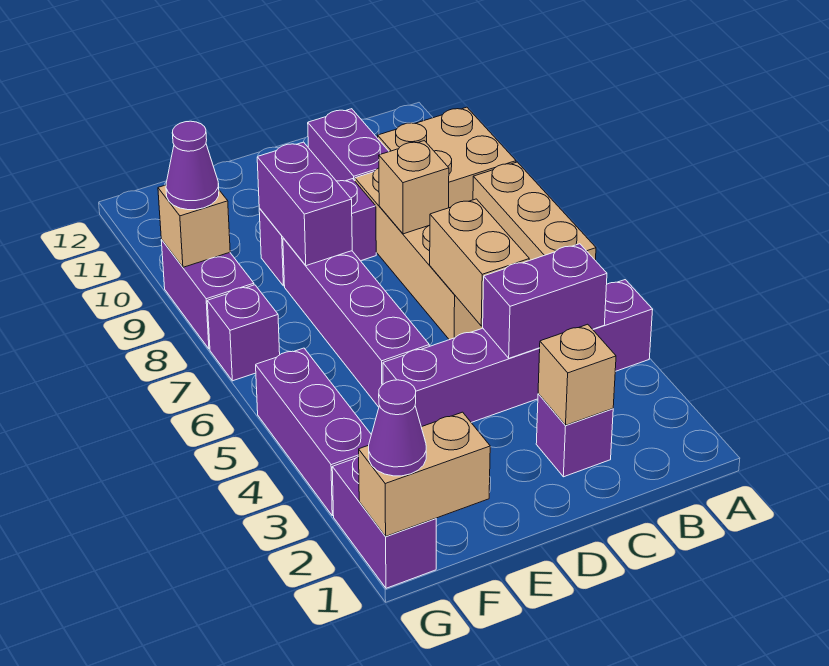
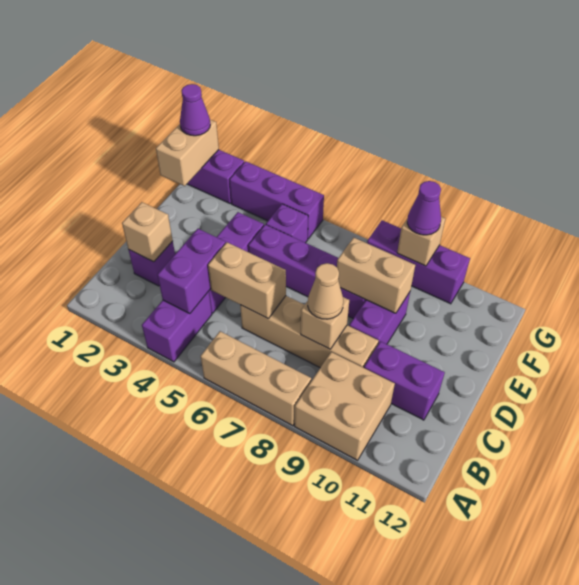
none -> tan 1x1 cone [308,263,343,319]
purple 1x2 brick [257,142,352,266] -> tan 1x2 brick [337,237,415,313]
purple 1x1 brick [207,285,280,381] -> purple 1x1 brick moved to [266,204,308,243]
purple 1x2 brick [161,240,254,349] -> purple 1x3 brick [367,220,470,304]

